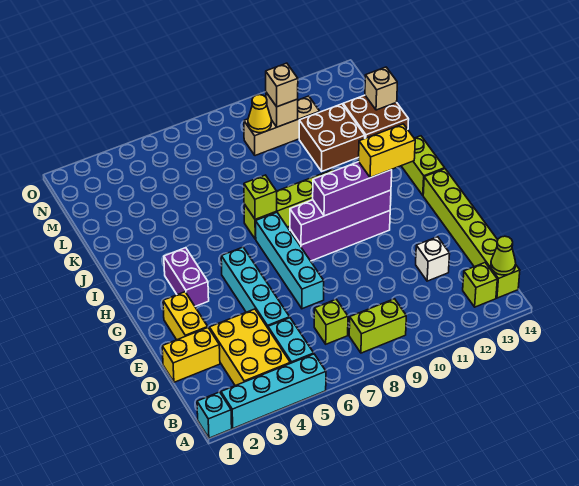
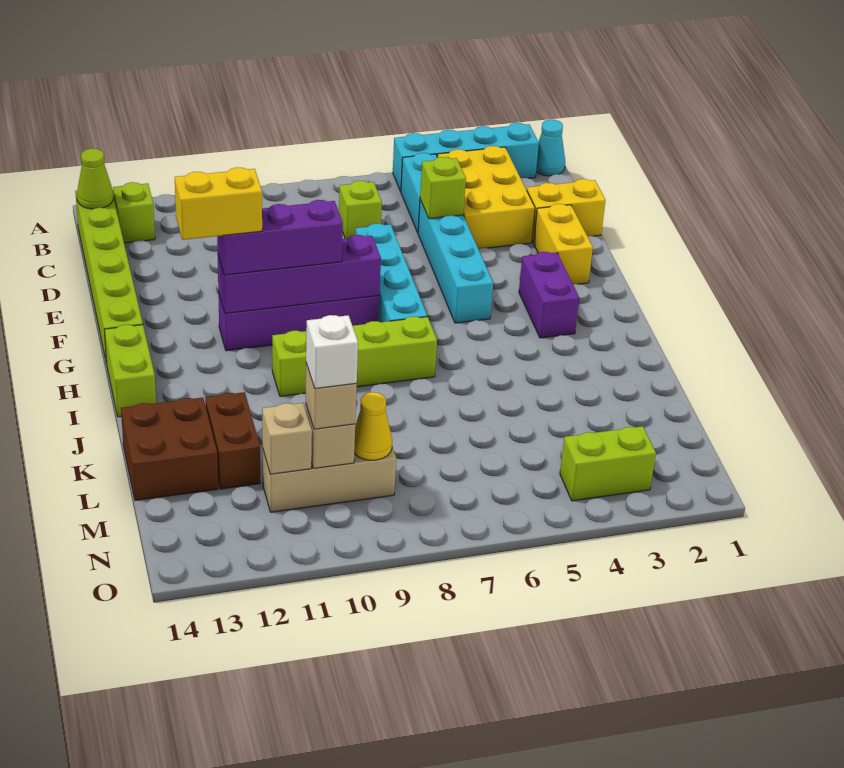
cyan 1x1 brick [197,392,232,438] -> cyan 1x1 cone [536,120,565,176]
lime 1x2 brick [349,299,406,353] -> lime 1x2 brick moved to [560,426,656,501]
white 1x1 brick [416,237,450,281] -> white 1x1 brick moved to [306,315,358,389]
lime 1x1 brick [244,175,277,219] -> lime 1x1 brick moved to [420,157,466,219]
brown 2x2 brick [299,104,365,171] -> brown 1x2 brick [205,392,260,489]
tan 1x1 brick [365,67,397,110] -> tan 1x1 brick moved to [262,403,312,474]

